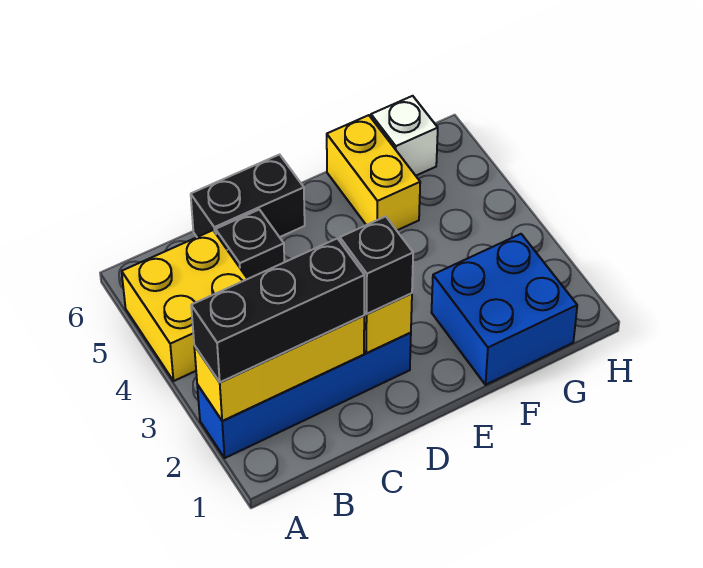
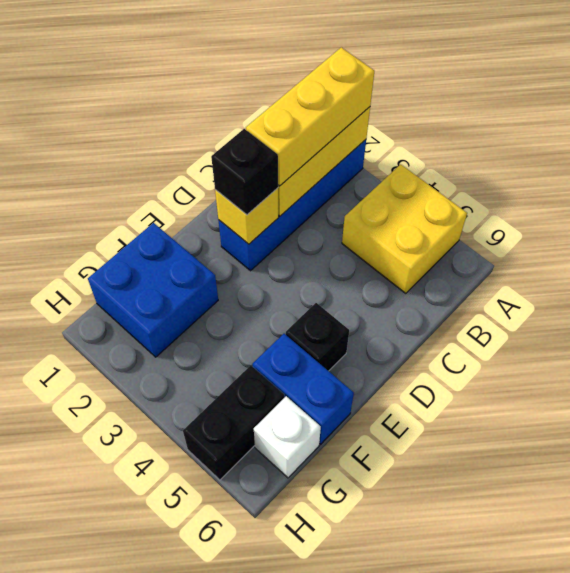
black 1x3 brick [191,238,364,382] -> yellow 1x3 brick [246,47,374,186]
black 1x1 brick [216,210,284,279] -> black 1x1 brick moved to [285,303,349,371]
black 1x2 brick [191,155,305,237] -> black 1x2 brick moved to [183,365,284,480]
yellow 1x2 brick [327,115,420,230] -> blue 1x2 brick [252,334,354,444]

